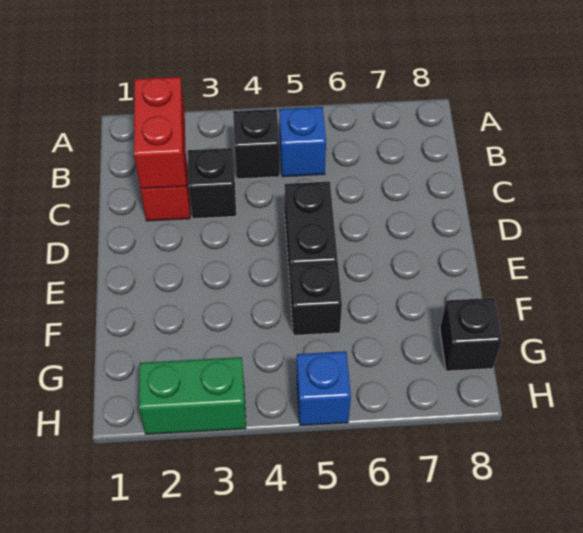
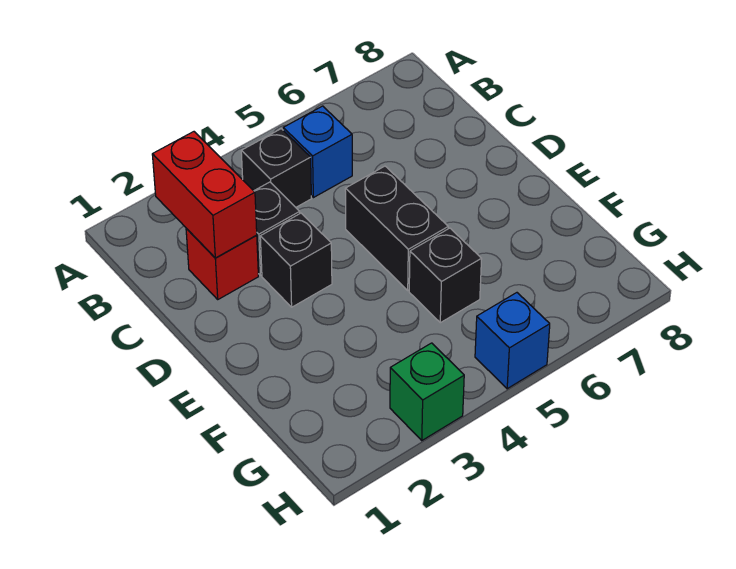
black 1x1 brick [440,298,502,371] -> black 1x1 brick moved to [260,213,332,307]
green 1x2 brick [139,357,246,434] -> green 1x1 brick [390,343,464,440]

